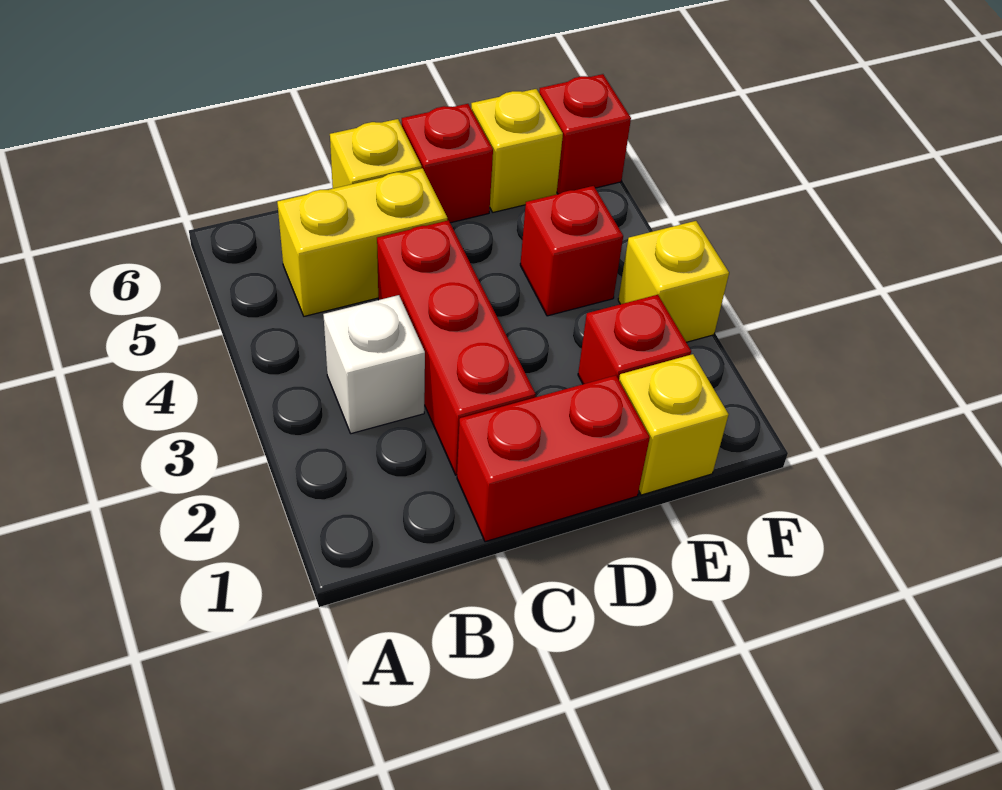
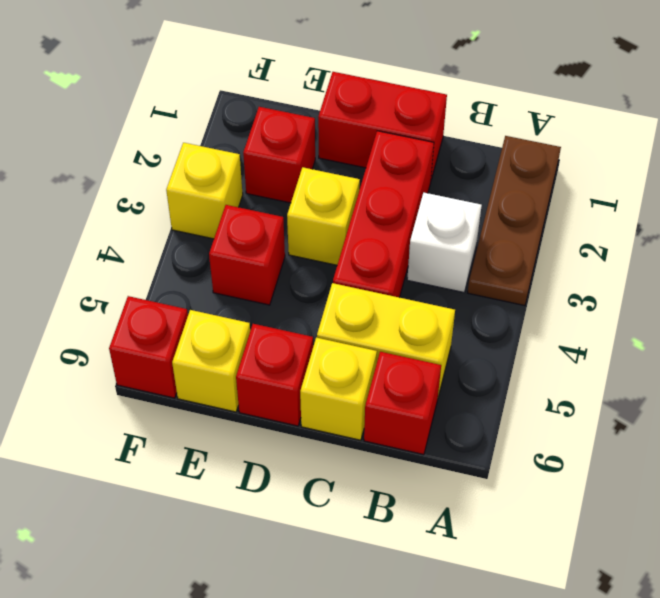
none -> brown 1x3 plate [468,136,561,306]
none -> red 1x1 brick [364,352,441,455]
yellow 1x1 brick [619,354,729,495] -> yellow 1x1 brick moved to [287,167,360,265]

